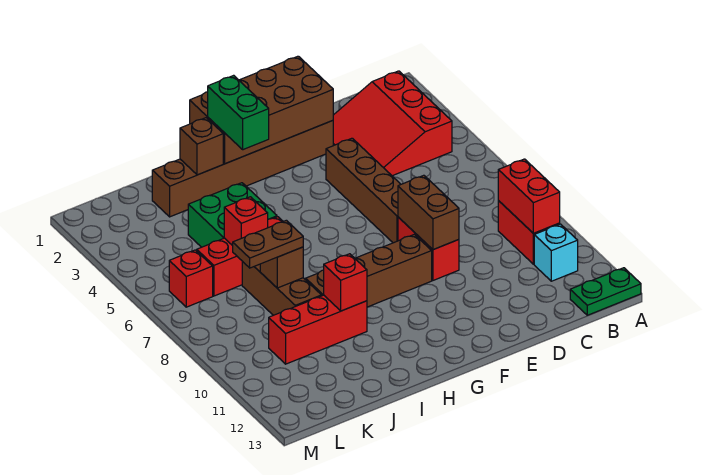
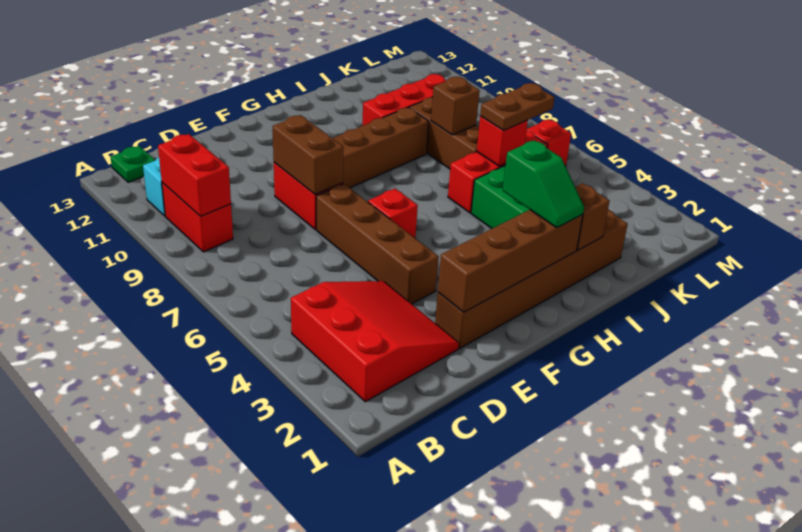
green 1x2 plate [570,268,641,315] -> green 1x1 plate [111,146,155,182]
brown 2x4 brick [190,56,333,164] -> brown 1x4 brick [438,210,583,312]
green 1x2 brick [208,75,269,150] -> green 1x2 slope [503,140,584,228]
red 1x1 brick [324,254,367,311] -> red 1x1 brick moved to [368,189,418,238]
brown 1x2 plate [233,220,303,268] -> brown 1x2 plate moved to [480,83,555,130]

